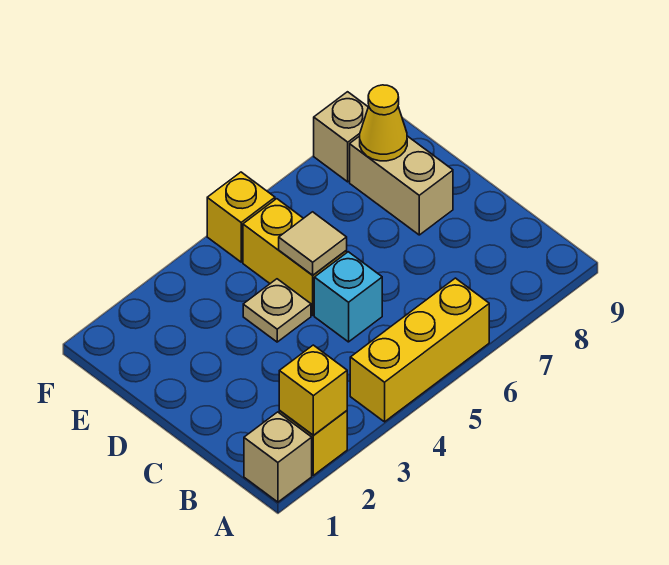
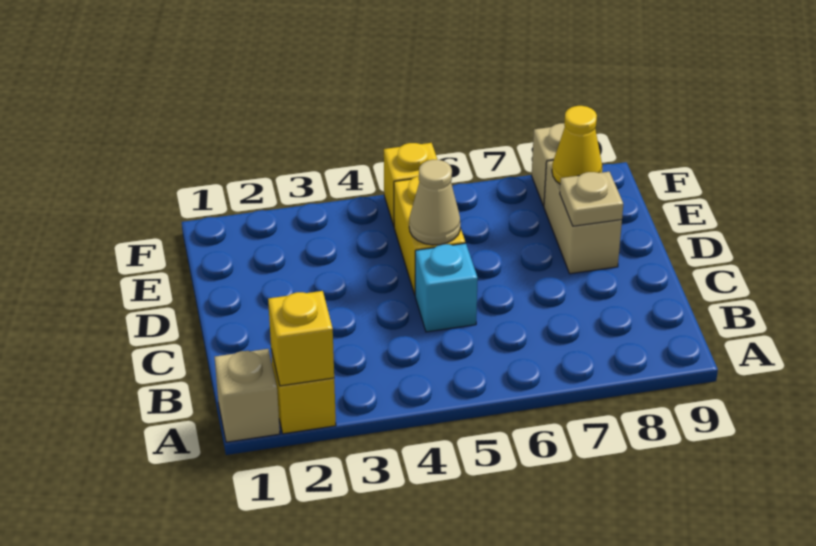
yellow 1x3 brick [350,278,489,422] -> none
tan 1x1 plate [243,279,311,342] -> tan 1x1 plate moved to [560,172,623,226]
tan 1x1 tile [279,212,347,275] -> tan 1x1 cone [409,160,460,245]

